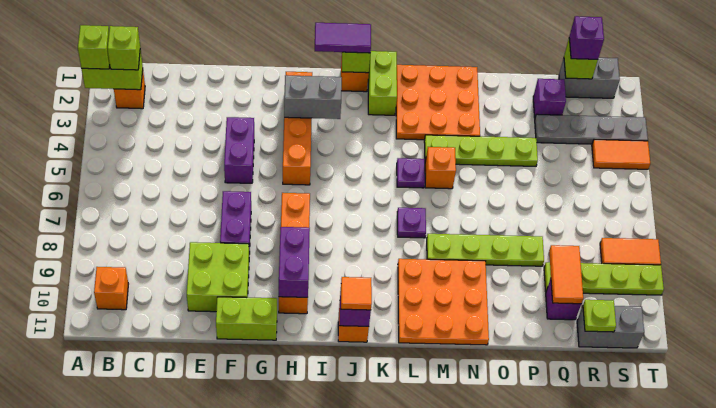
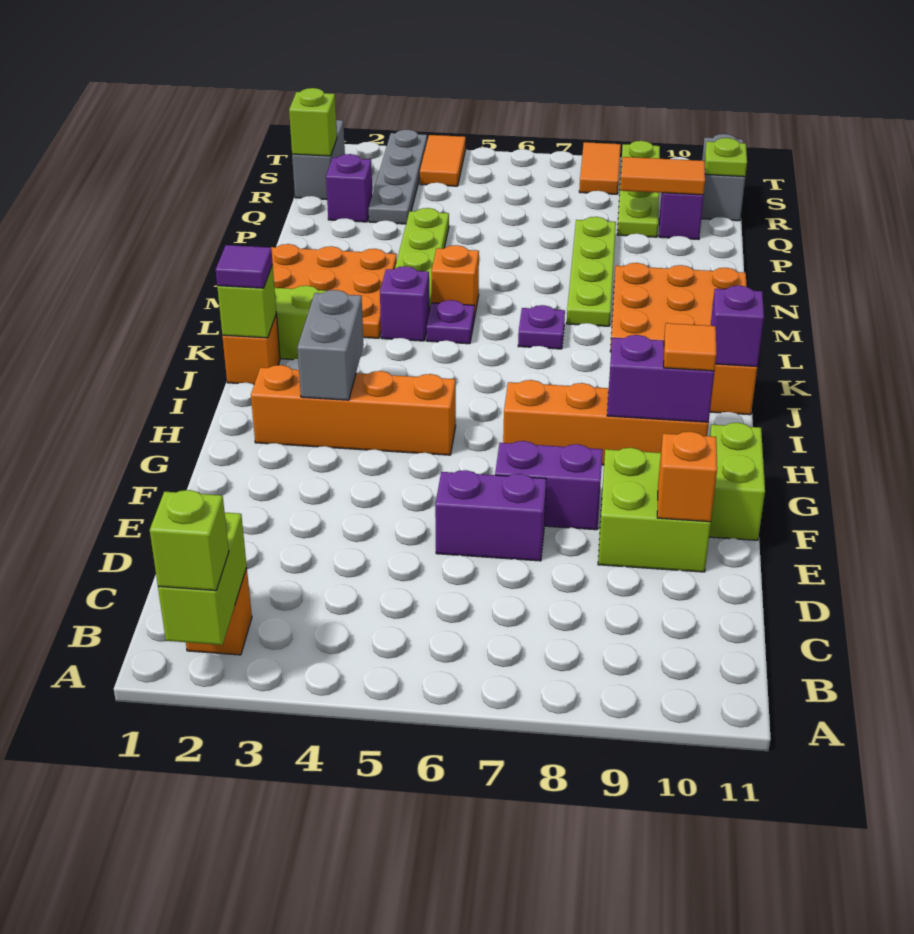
lime 1x1 brick [108,26,140,70] -> none
orange 1x1 brick [94,267,128,310] -> orange 1x1 brick moved to [657,431,717,522]
purple 1x2 brick [224,117,254,183] -> purple 1x2 brick moved to [435,470,546,561]
purple 1x2 tile [315,23,371,53] -> purple 1x1 tile [216,245,273,288]
orange 1x1 tile [341,277,372,310] -> orange 1x1 tile moved to [664,323,717,371]
purple 1x1 brick [569,16,604,59] -> purple 1x1 brick moved to [380,266,430,341]

